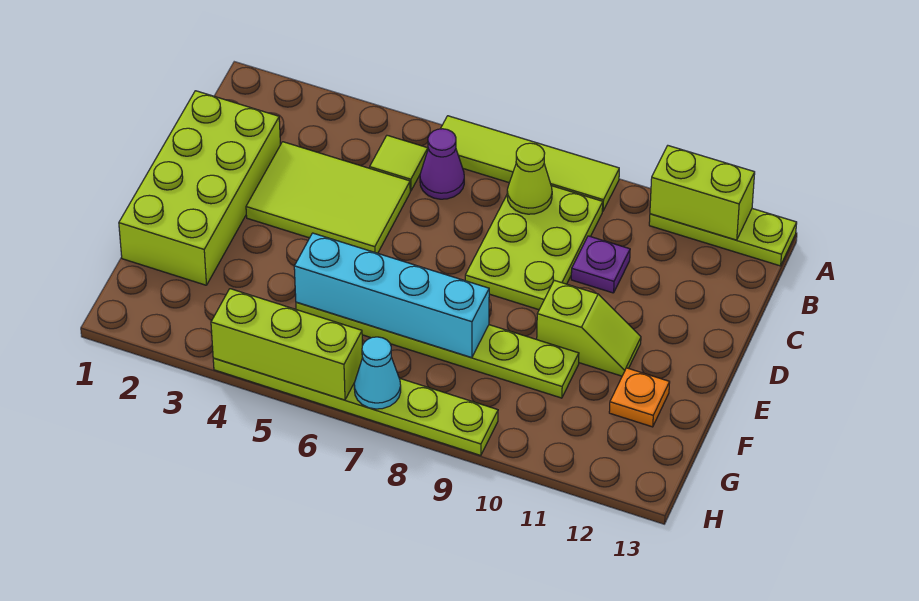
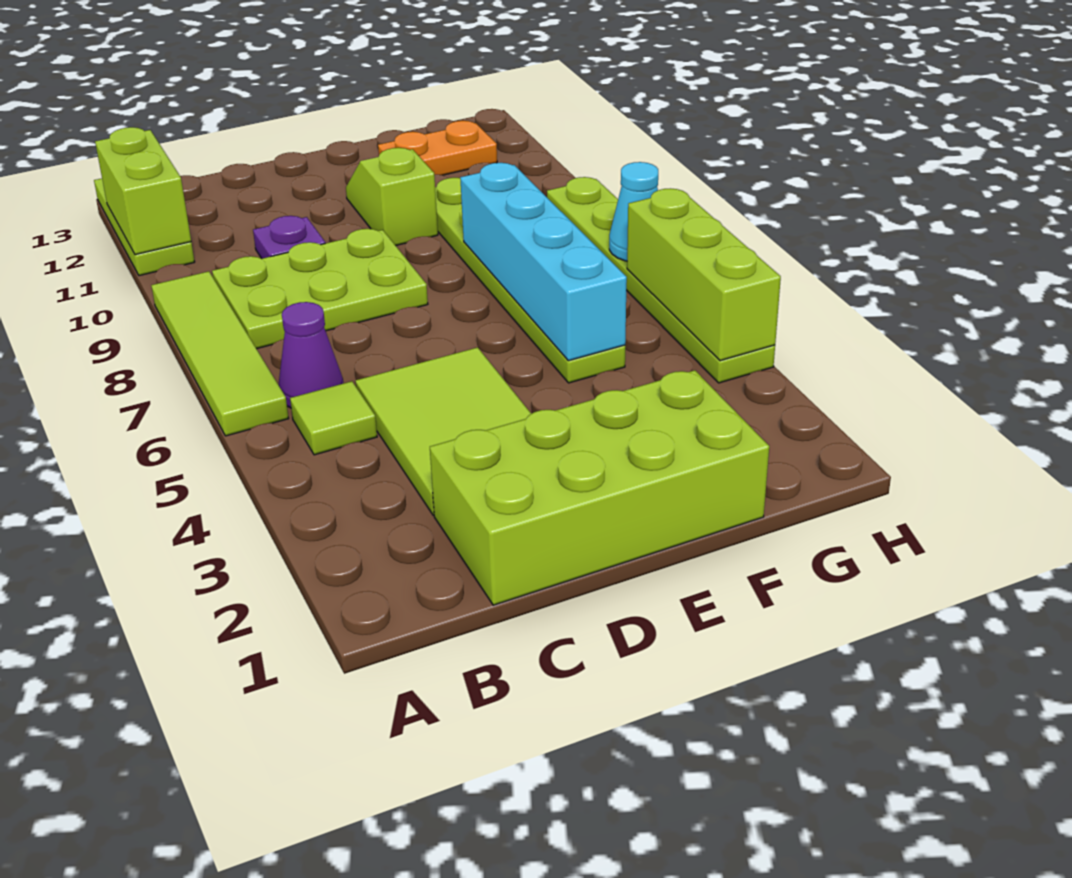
lime 1x1 cone [507,143,552,214] -> none
orange 1x1 plate [609,368,670,427] -> orange 1x2 plate [378,121,497,175]

